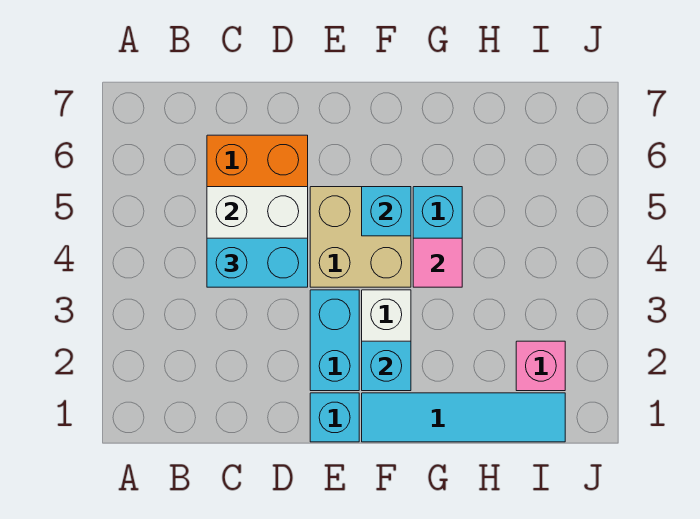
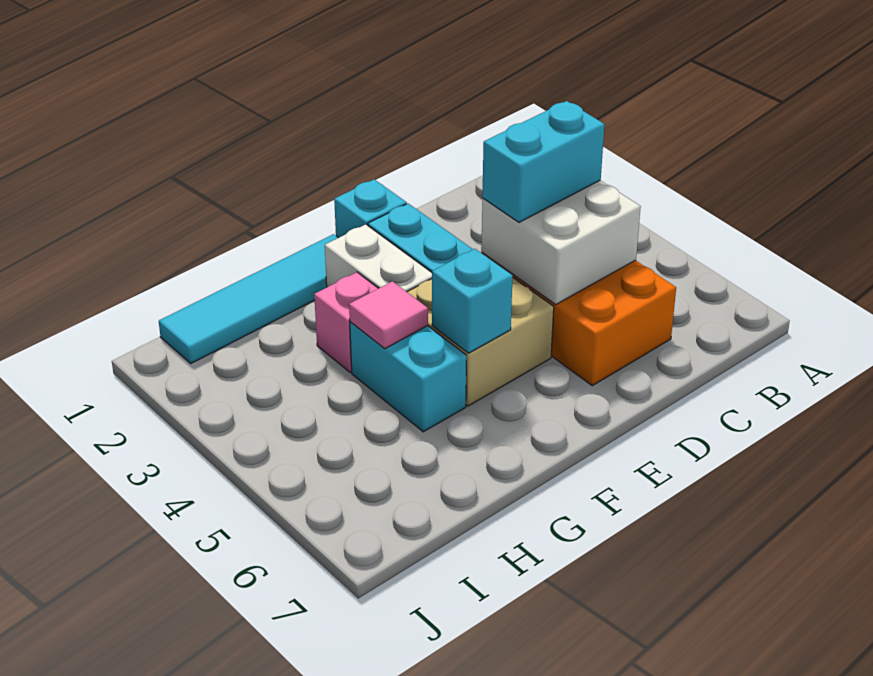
cyan 1x1 brick [362,341,411,391] -> none
pink 1x1 brick [516,341,565,391] -> pink 1x1 brick moved to [314,272,378,372]

